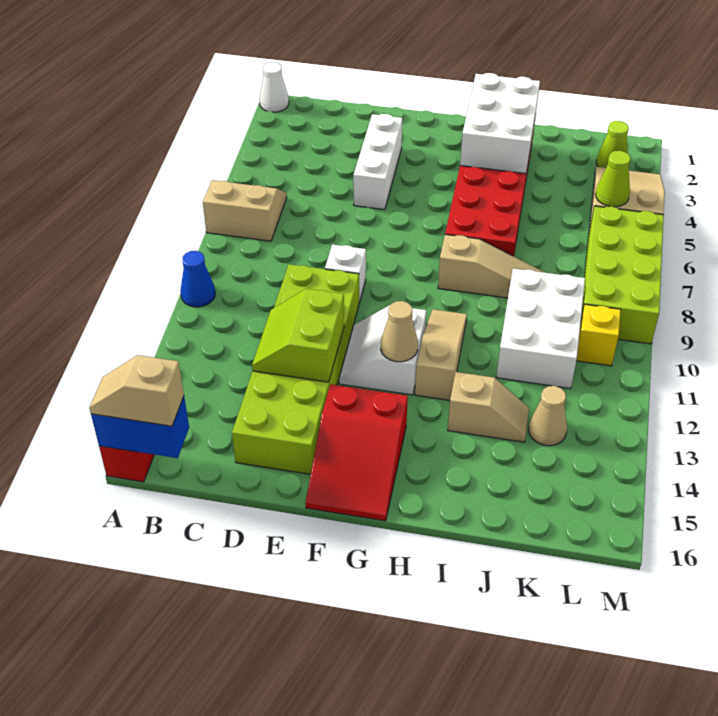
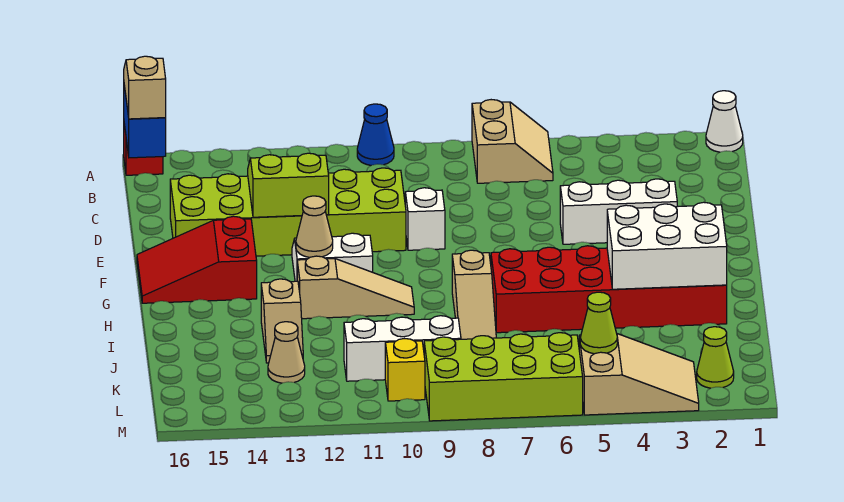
white 2x3 brick [496,269,585,389] -> white 1x3 brick [344,316,461,381]

